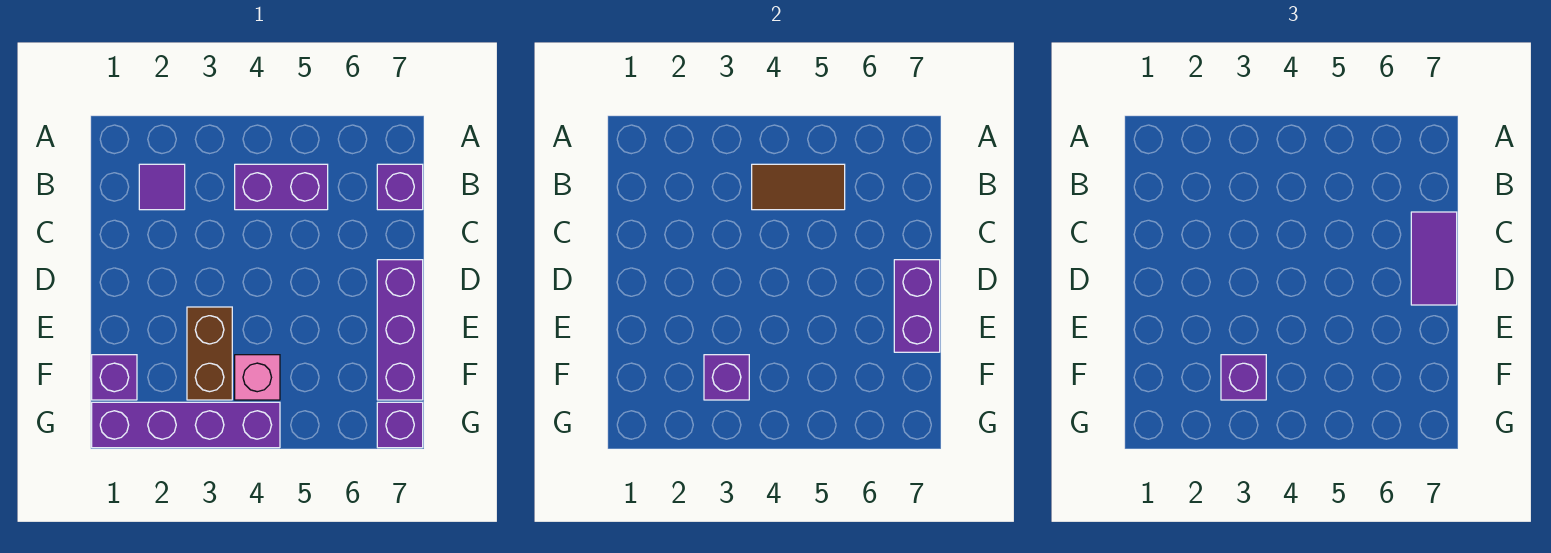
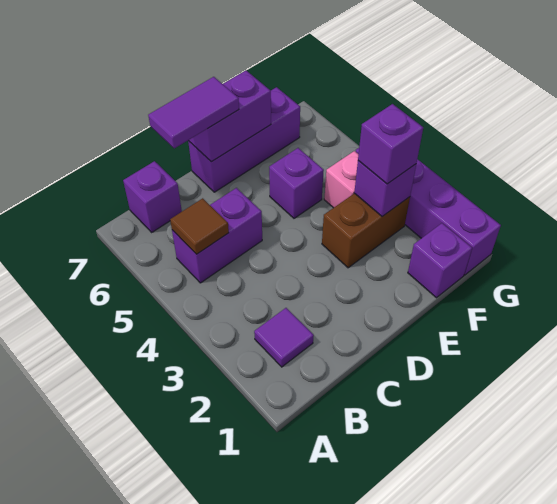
purple 1x2 brick [235,164,328,210] -> purple 1x2 brick turned to [172,188,262,283]
brown 1x2 tile [752,164,845,210] -> brown 1x1 tile [170,198,229,254]
purple 1x1 brick [377,402,423,448] -> purple 1x1 brick moved to [269,148,324,218]

